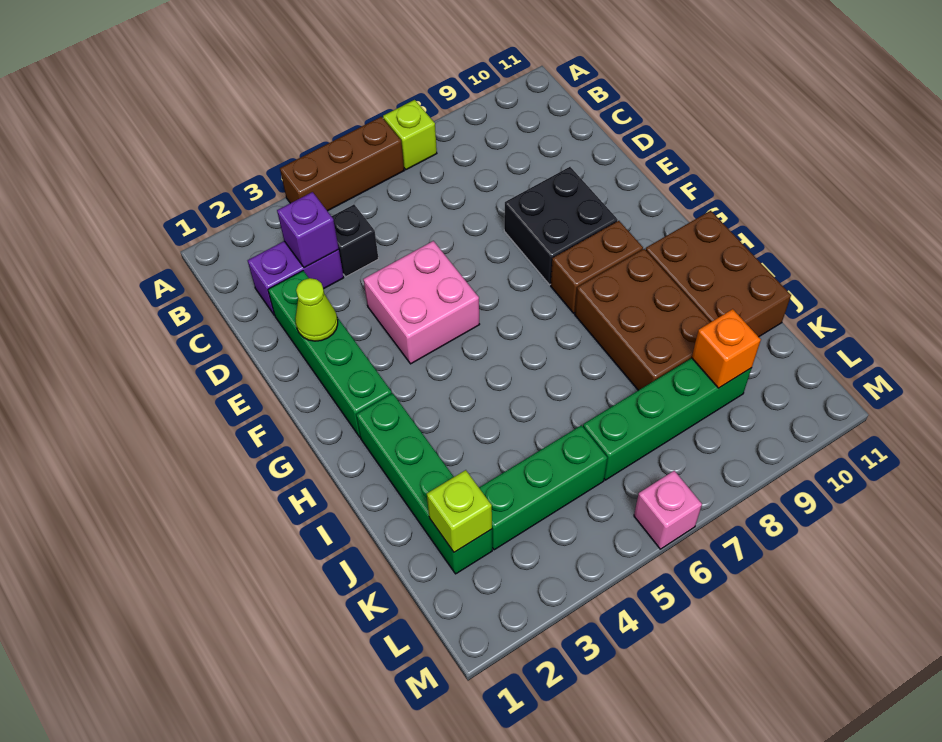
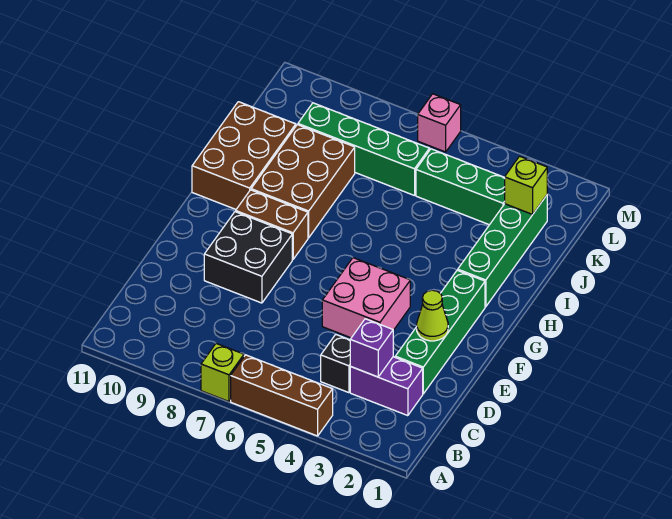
orange 1x1 brick [692,309,761,388] -> none

